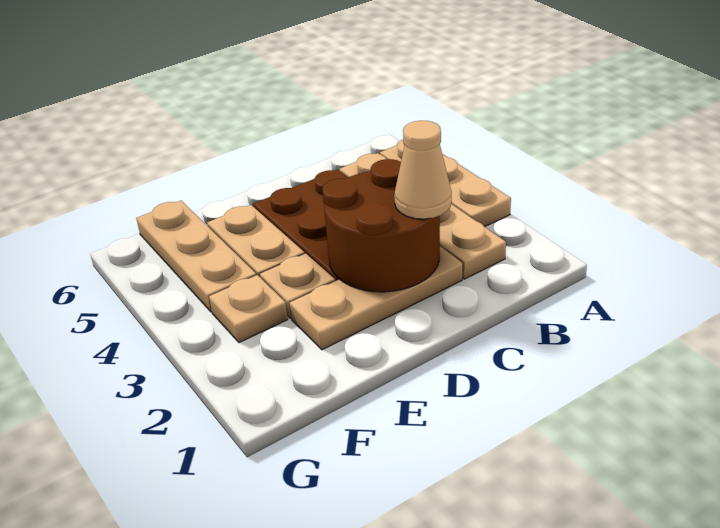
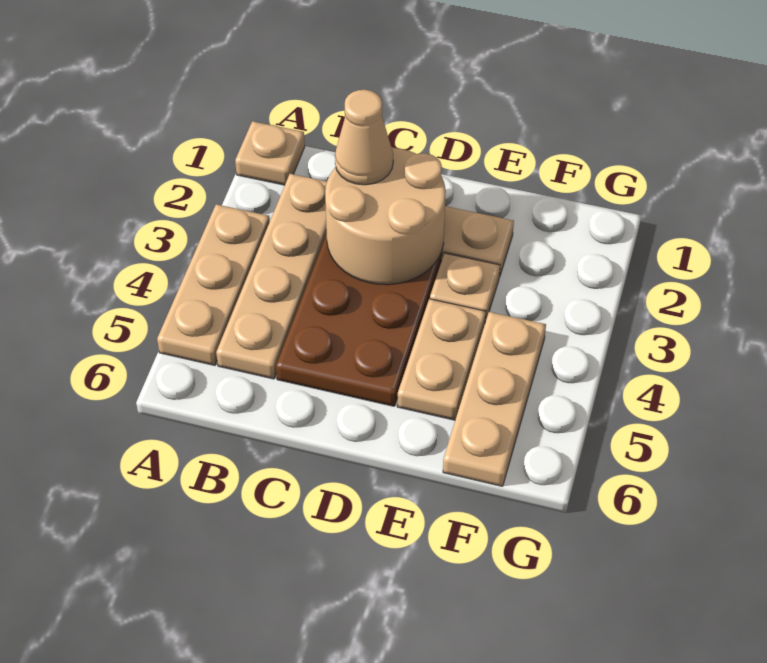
brown 2x2 round brick [322,159,440,292] -> tan 2x2 round brick [325,148,446,285]
tan 1x1 plate [209,275,288,343] -> tan 1x1 plate moved to [235,121,305,185]

